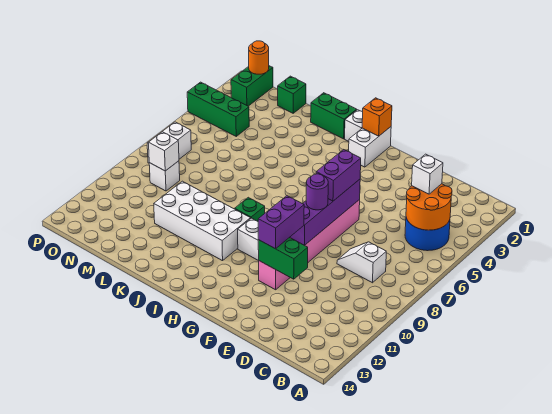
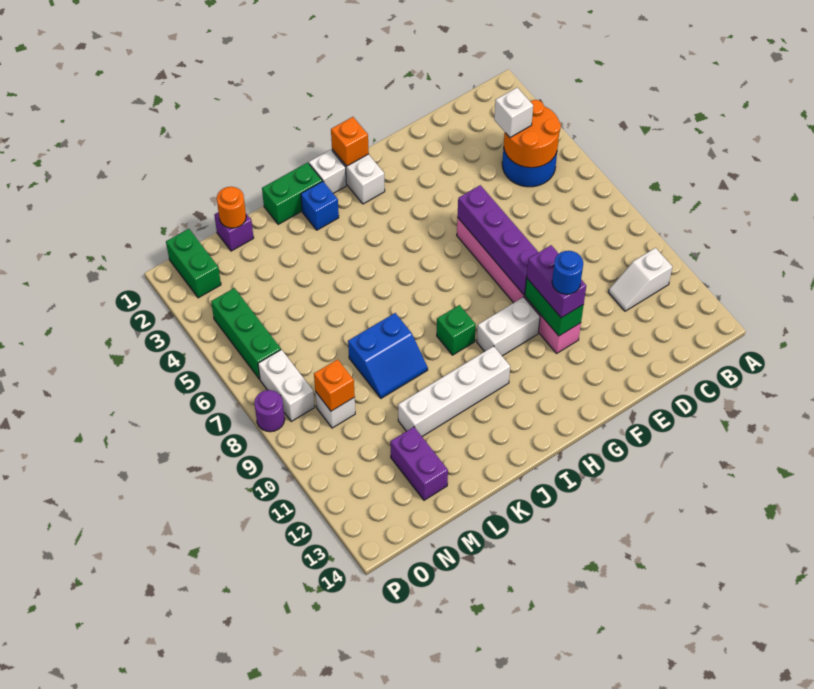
white 1x2 slope [337,242,386,283] -> white 1x2 slope moved to [608,248,672,311]
green 1x2 brick [258,237,308,279] -> green 1x2 brick turned to [525,278,584,336]
purple 1x2 brick [316,150,361,201] -> purple 1x2 brick moved to [390,427,448,500]
purple 1x1 round brick [306,174,328,210] -> purple 1x1 round brick moved to [254,390,285,432]
none -> blue 1x1 round brick [552,251,583,294]
white 2x4 brick [154,181,251,261] -> white 1x4 brick [398,346,510,436]
none -> blue 1x1 brick [301,181,339,230]
none -> blue 2x2 slope [348,313,428,398]
green 1x1 brick [278,76,306,113] -> purple 1x1 brick [214,212,254,251]
green 1x3 brick [187,82,249,136] -> green 1x3 brick turned to [211,288,281,379]
white 1x1 brick [149,132,179,171] -> orange 1x1 brick [314,359,355,411]
orange 1x1 round brick [249,41,269,74] -> orange 1x1 round brick moved to [217,187,246,228]

